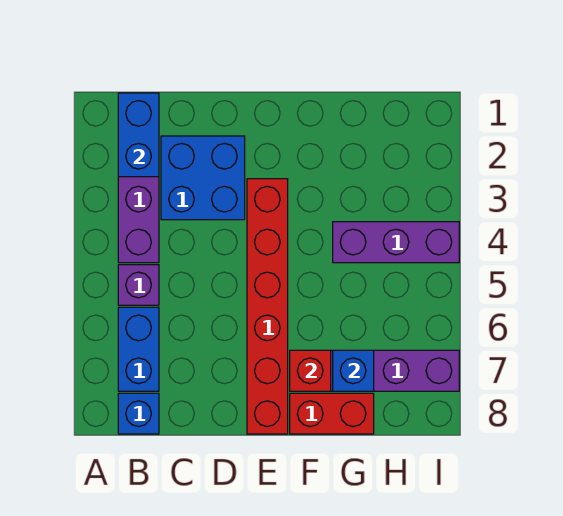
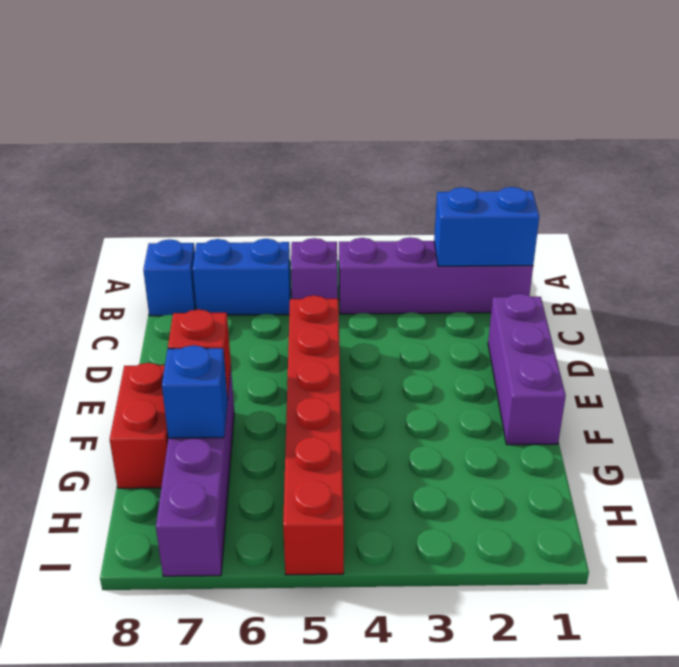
blue 2x2 brick [161,136,245,220] -> none
red 1x6 brick [247,179,288,434] -> red 1x6 brick turned to [283,295,344,575]
purple 1x3 brick [333,222,459,263] -> purple 1x3 brick moved to [488,294,566,445]

